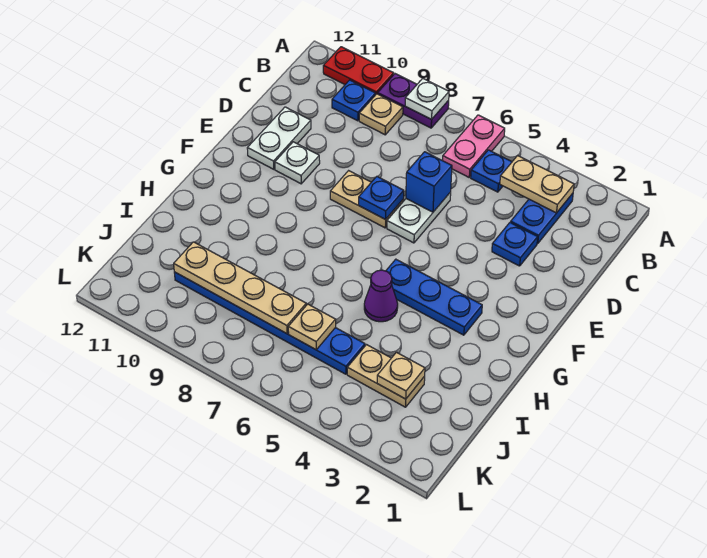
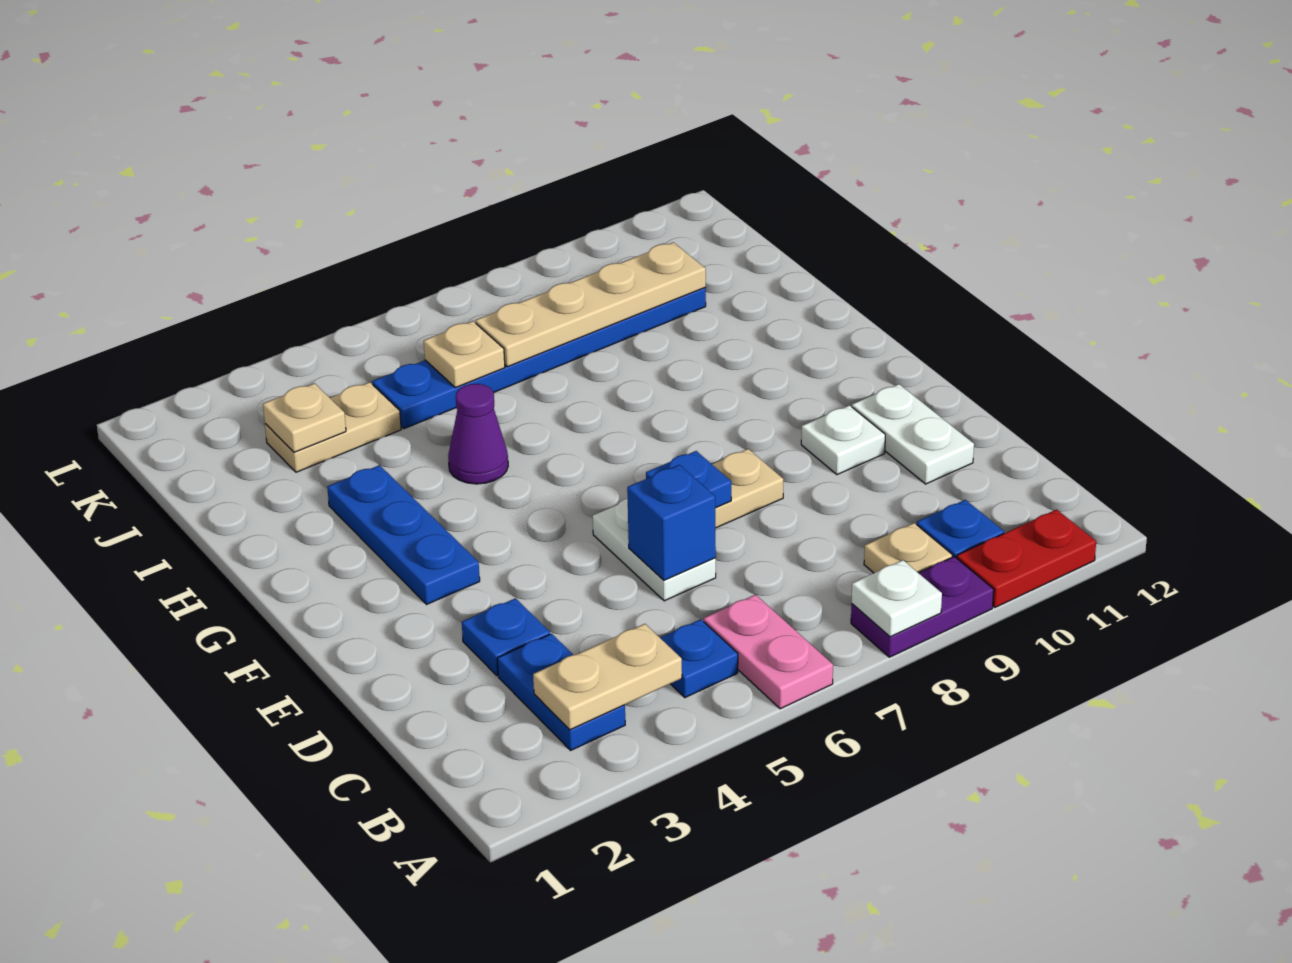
blue 1x3 plate [386,259,482,335] -> blue 1x3 plate turned to [327,465,480,605]

